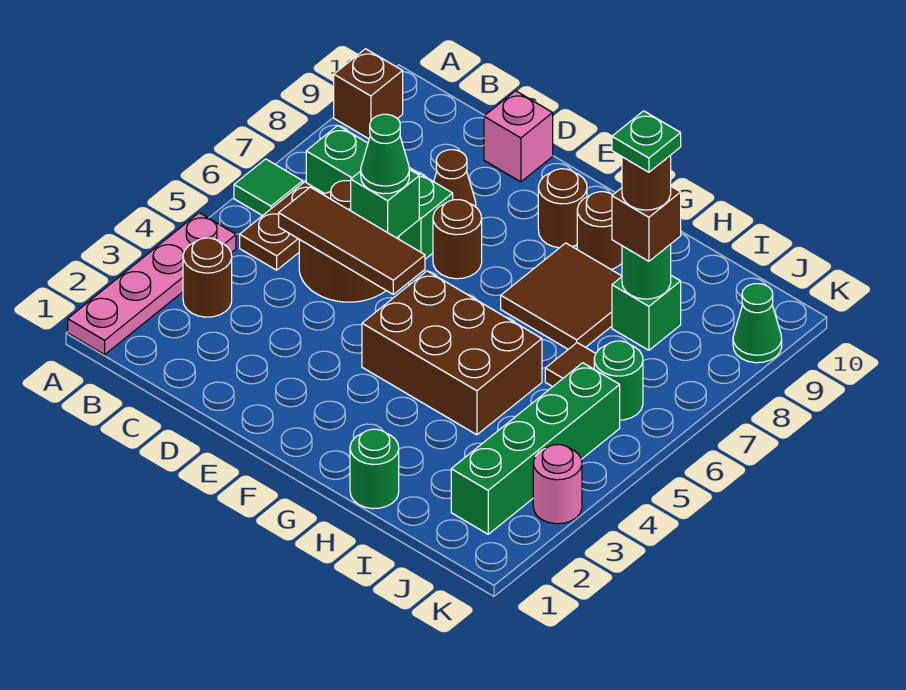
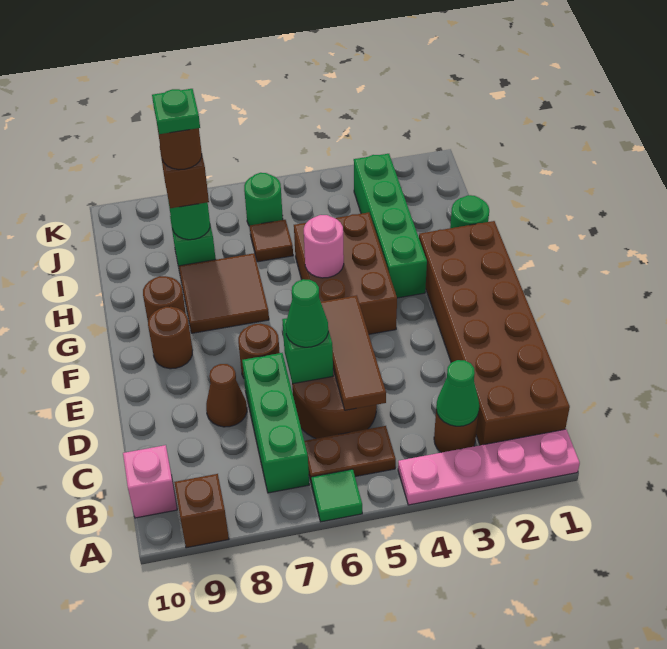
none -> brown 2x6 brick [419,221,570,445]
pink 1x1 brick [484,91,553,182] -> pink 1x1 brick moved to [123,445,177,518]
green 1x4 brick [451,363,620,534] -> green 1x4 brick turned to [354,154,427,298]
pink 1x1 round brick [533,445,582,524] -> pink 1x1 round brick moved to [304,215,344,278]
green 1x1 cone [733,284,782,363] -> green 1x1 cone moved to [436,360,479,426]

